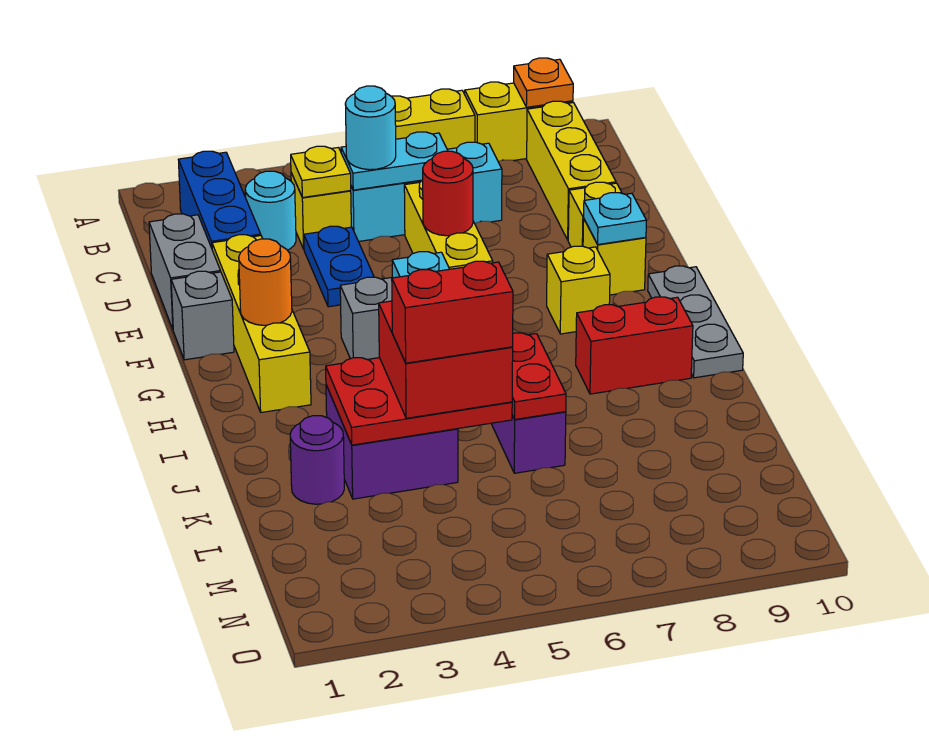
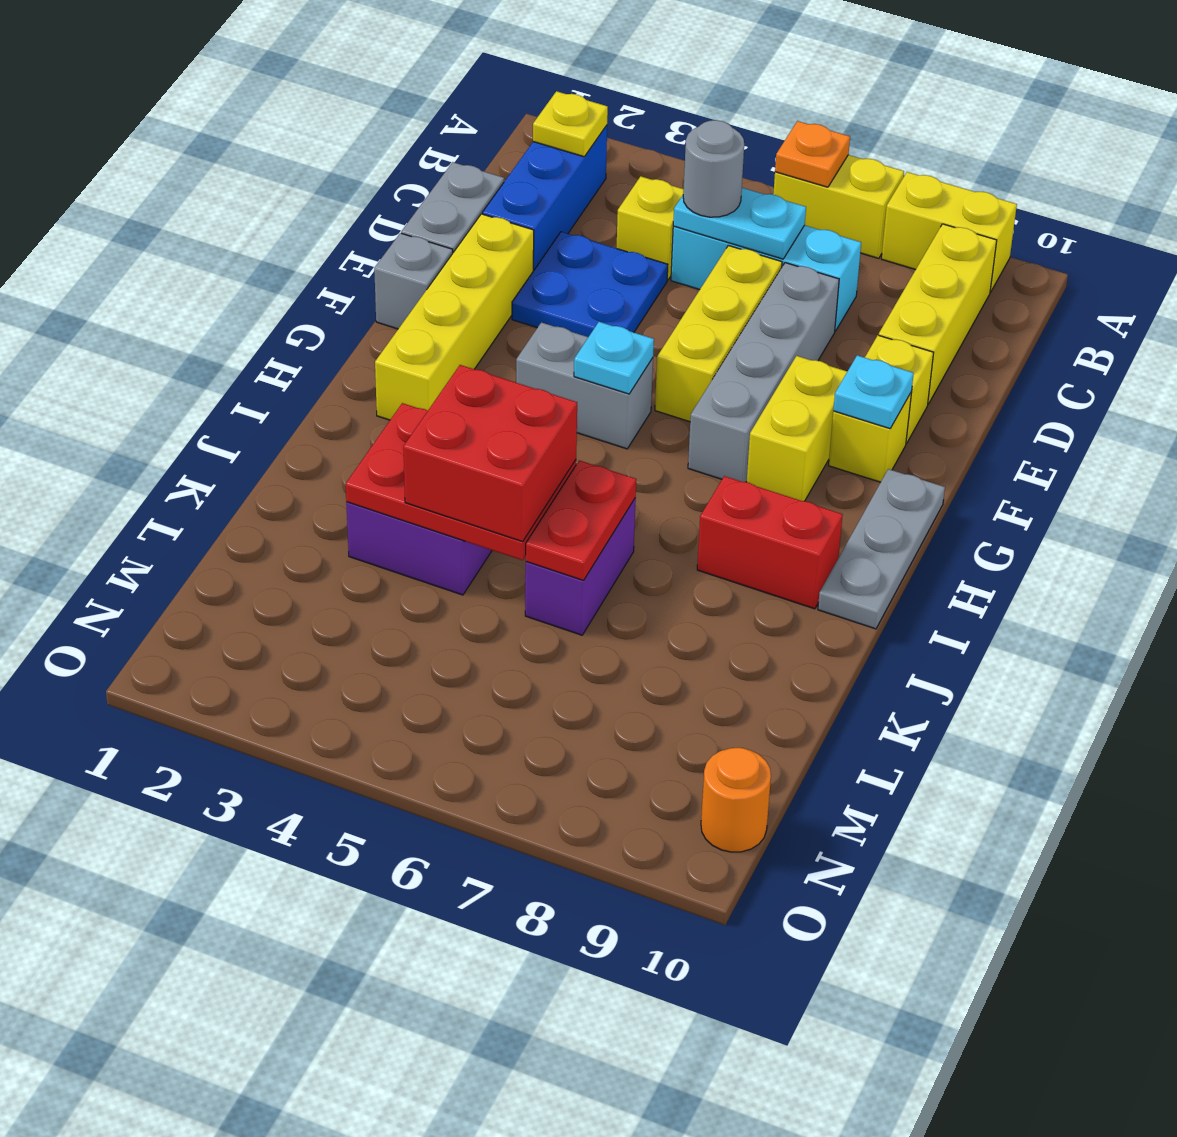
orange 1x1 plate [514,58,573,107] -> orange 1x1 plate moved to [775,121,850,187]
cyan 1x1 round brick [245,171,296,250] -> none
yellow 1x1 plate [291,146,351,198] -> yellow 1x1 plate moved to [533,91,608,157]
cyan 1x1 round brick [345,86,396,170] -> grey 1x1 round brick [683,120,744,217]
blue 1x2 plate [304,226,374,307] -> blue 2x2 plate [512,232,668,337]
none -> grey 1x4 brick [688,263,839,482]
red 1x1 round brick [423,151,473,236] -> none
orange 1x1 round brick [239,239,292,325] -> orange 1x1 round brick moved to [701,748,771,852]
yellow 1x1 brick [547,246,610,334] -> yellow 1x2 brick [747,356,847,501]
purple 1x1 round brick [290,416,344,504] -> none
red 1x2 brick [392,261,513,363] -> none

